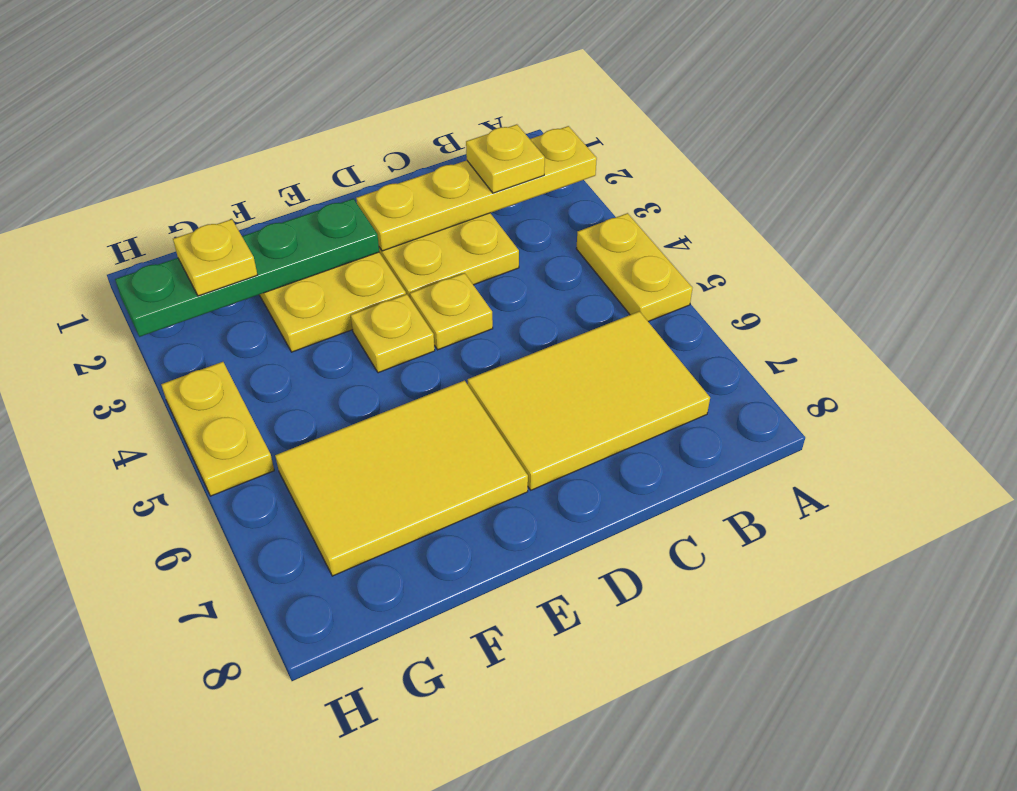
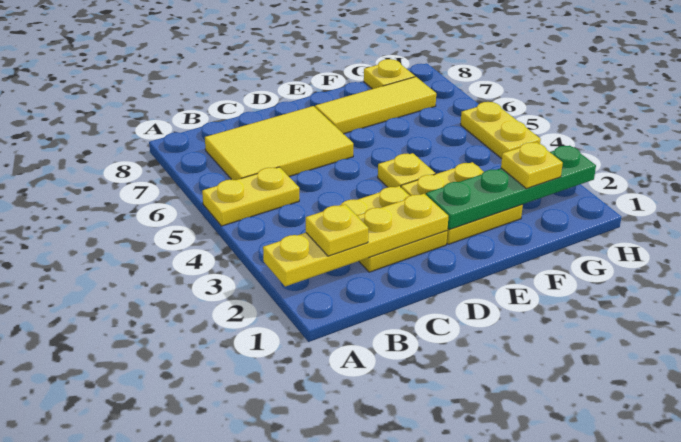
yellow 1x2 plate [576,213,692,322] -> yellow 1x2 plate turned to [202,167,299,226]
yellow 1x1 plate [410,273,493,350] -> yellow 1x1 plate moved to [364,59,415,89]
yellow 2x3 tile [275,381,528,576] -> yellow 1x3 tile [315,77,436,134]

